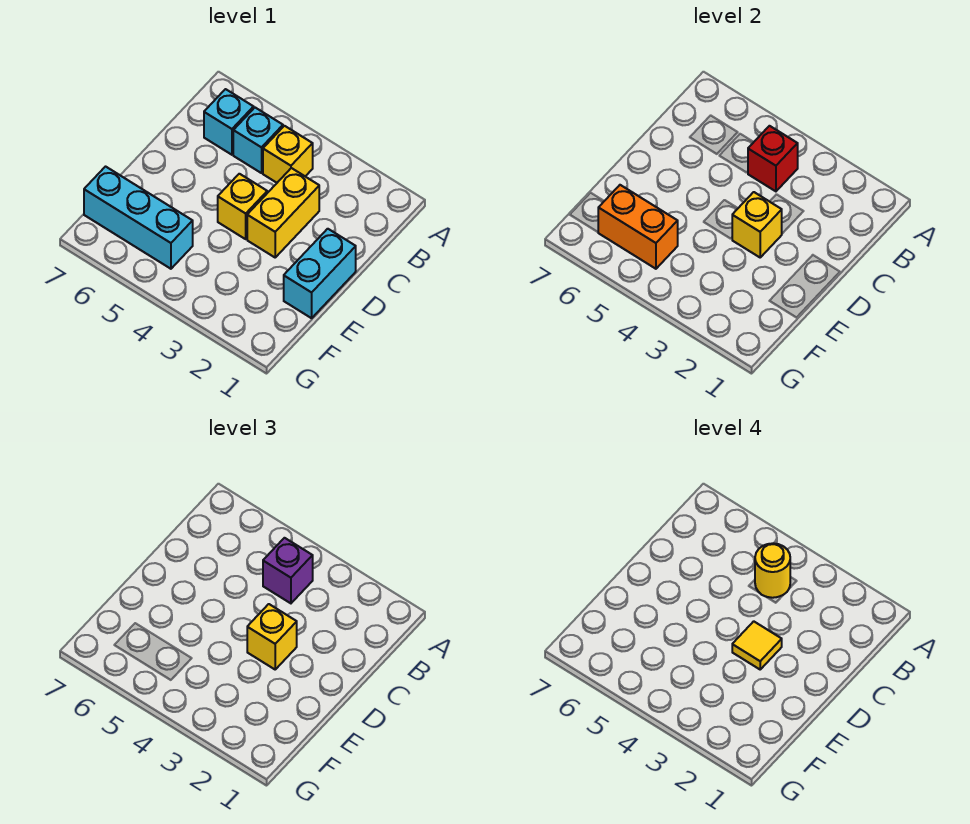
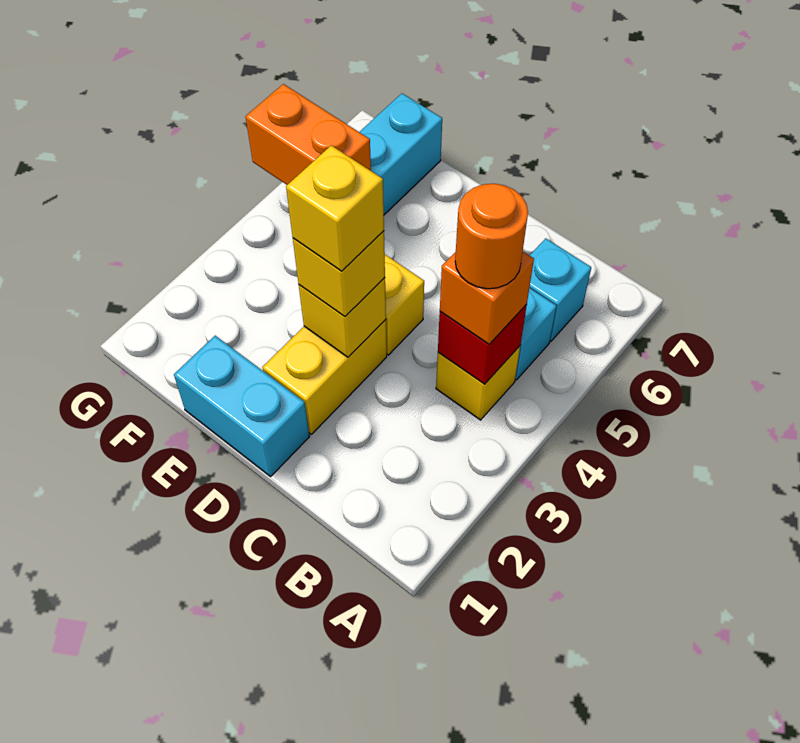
purple 1x1 brick [263,538,313,603] -> orange 1x1 brick [440,252,534,344]
yellow 1x1 round brick [755,543,790,598] -> orange 1x1 round brick [455,184,528,289]
yellow 1x2 brick [247,168,319,257] -> yellow 1x2 brick turned to [262,320,387,434]
yellow 1x1 tile [732,621,782,669] -> yellow 1x1 brick [286,145,384,271]
orange 1x2 brick [598,185,678,269] -> orange 1x2 brick turned to [246,84,371,185]

